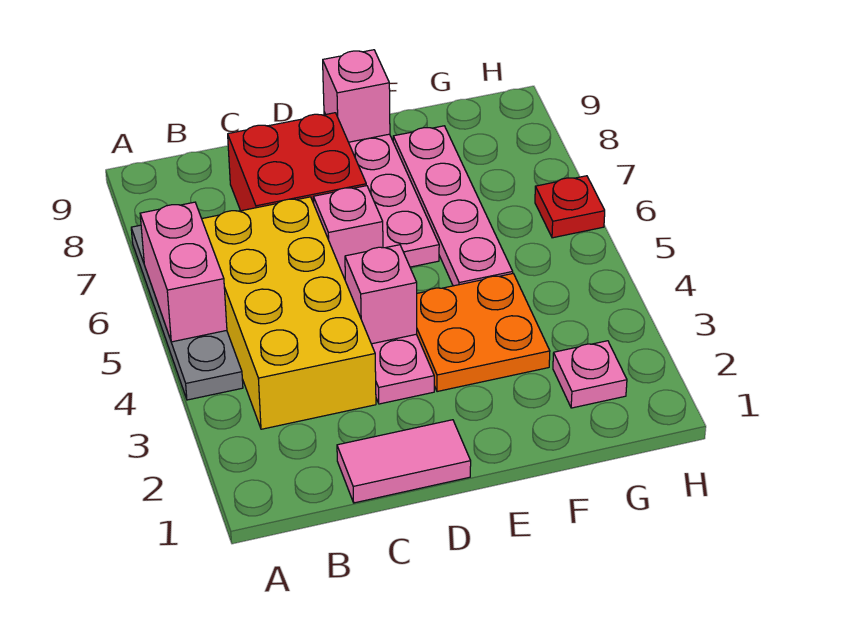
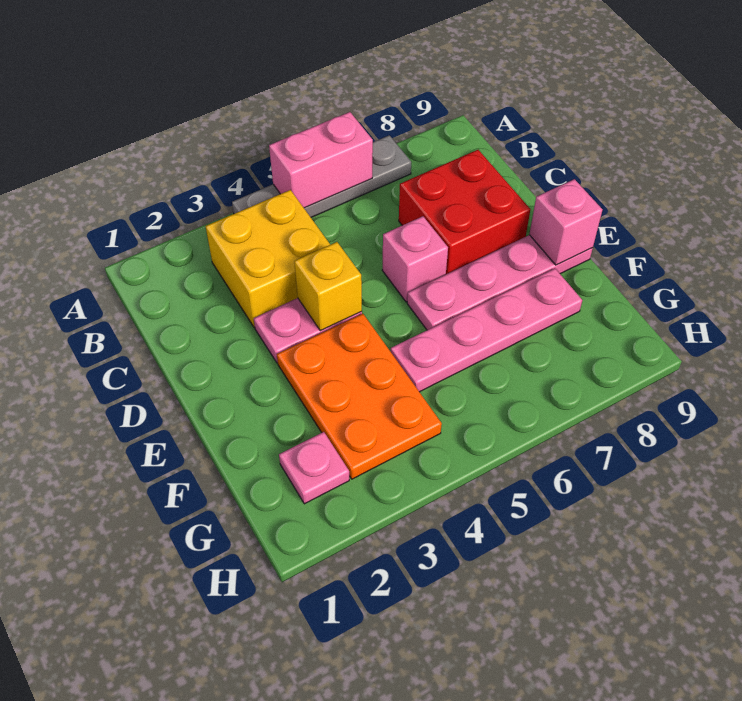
yellow 2x4 brick [202,197,376,429] -> yellow 2x2 brick [206,190,330,328]
pink 1x2 tile [337,420,471,503] -> none
pink 1x1 brick [345,245,417,344] -> yellow 1x1 brick [294,242,362,331]
orange 2x2 plate [417,274,550,392] -> orange 2x3 plate [277,314,442,479]
red 1x1 plate [535,176,605,238] -> none

